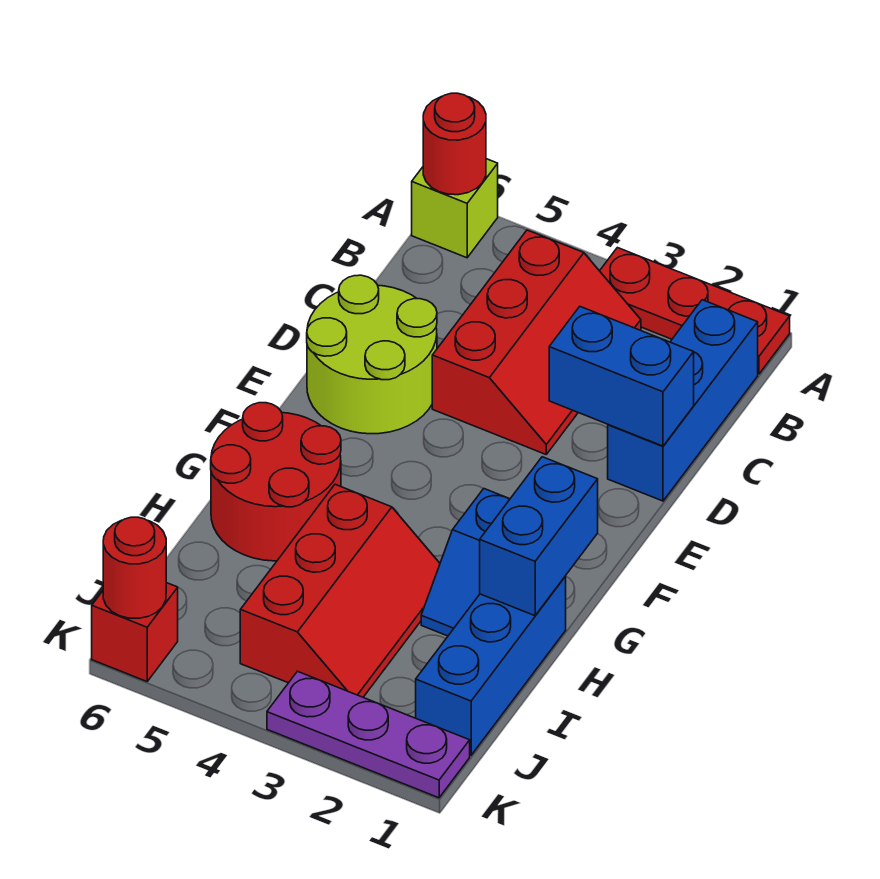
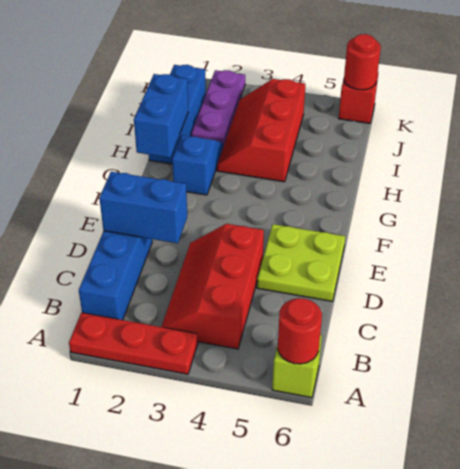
lime 2x2 round brick [307,275,437,434] -> lime 2x2 plate [257,224,345,301]
red 2x2 round brick [211,403,341,561] -> none
purple 1x3 plate [267,671,470,798] -> purple 1x3 plate turned to [191,70,245,146]

